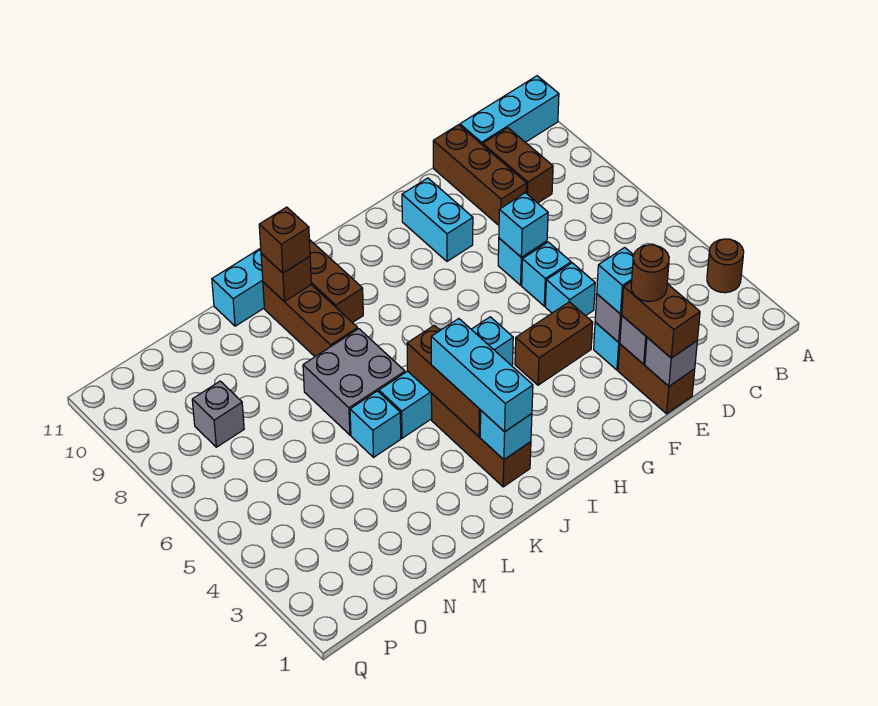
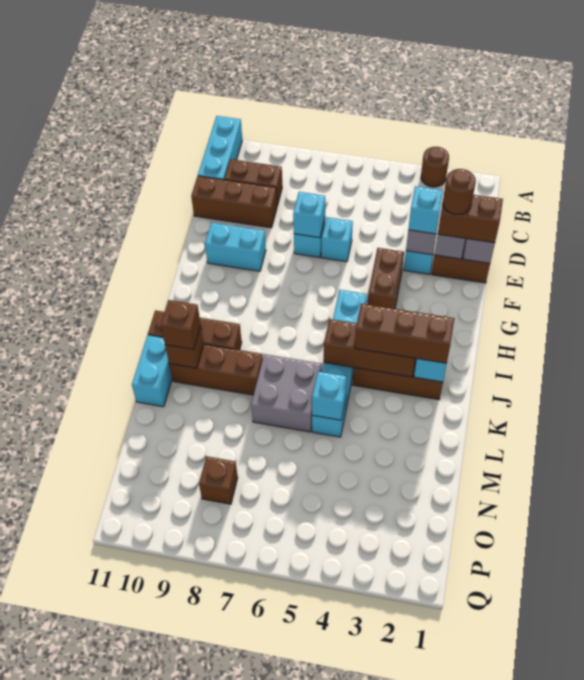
cyan 1x1 brick [545,263,595,316] -> cyan 1x1 brick moved to [312,372,347,420]
cyan 1x3 brick [431,319,533,432] -> brown 1x3 brick [355,304,454,363]
grey 1x1 brick [192,381,244,447] -> brown 1x1 brick [199,456,238,504]

